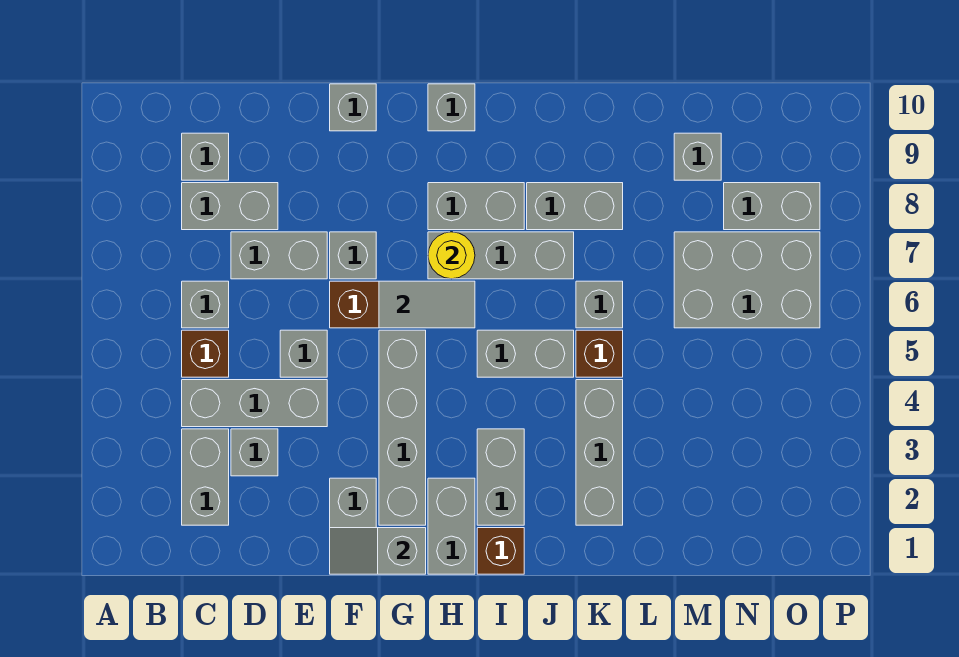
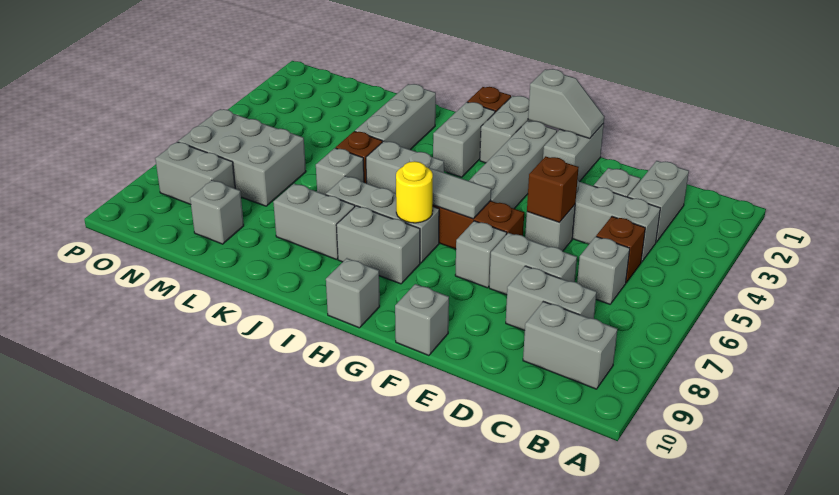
grey 1x1 brick [182,133,229,180] -> grey 1x2 brick [523,301,617,389]
none -> brown 1x1 brick [527,156,579,223]

